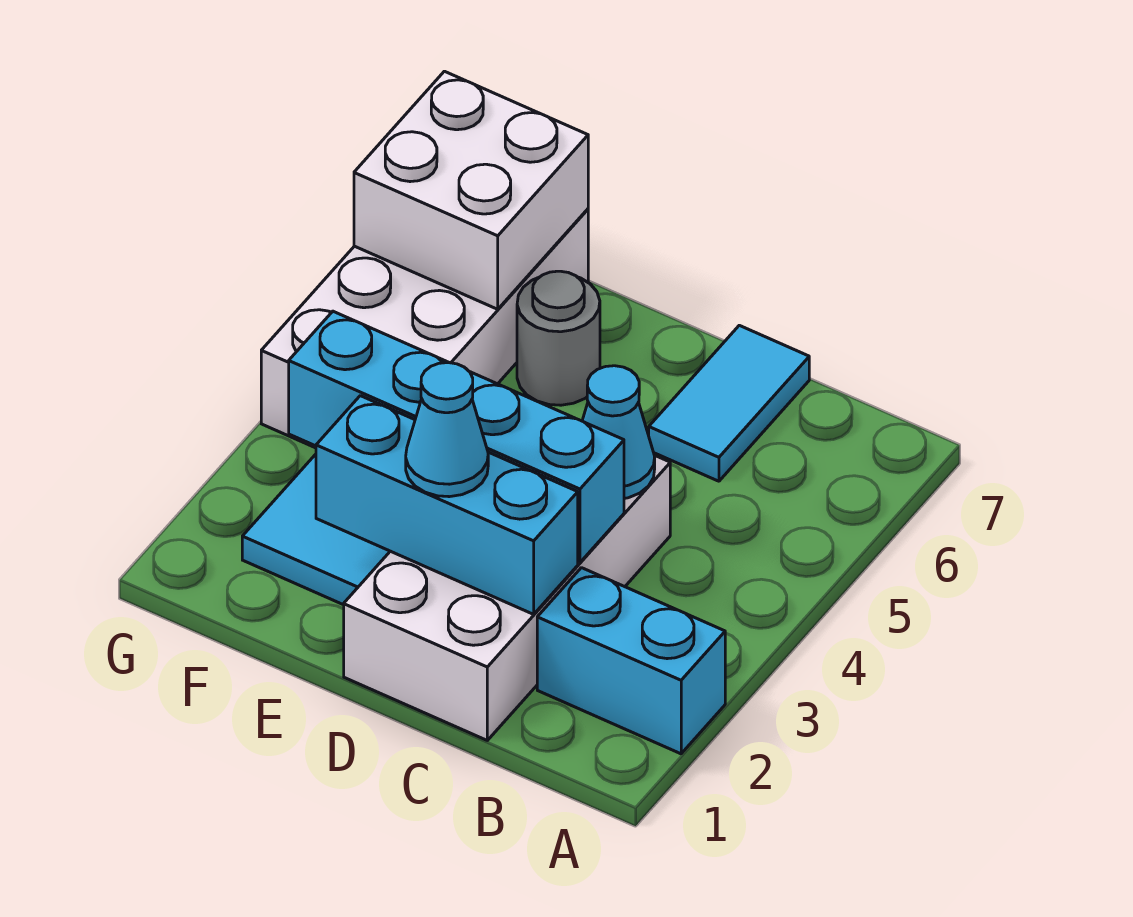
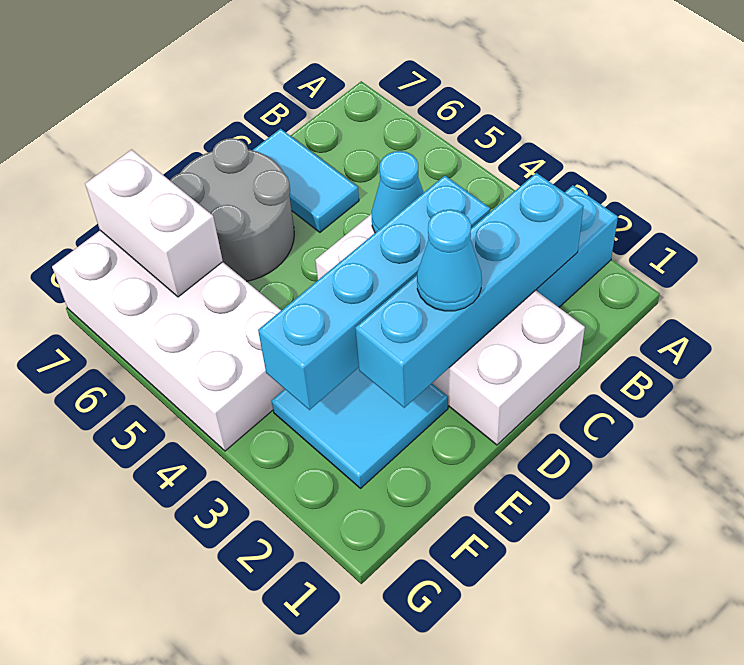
cyan 1x3 brick [316,396,578,614] -> cyan 1x4 brick [355,173,583,408]
grey 1x1 round brick [517,271,600,405] -> grey 2x2 round brick [170,138,294,281]
white 2x2 brick [354,71,588,309] -> white 1x2 brick [85,150,223,297]

